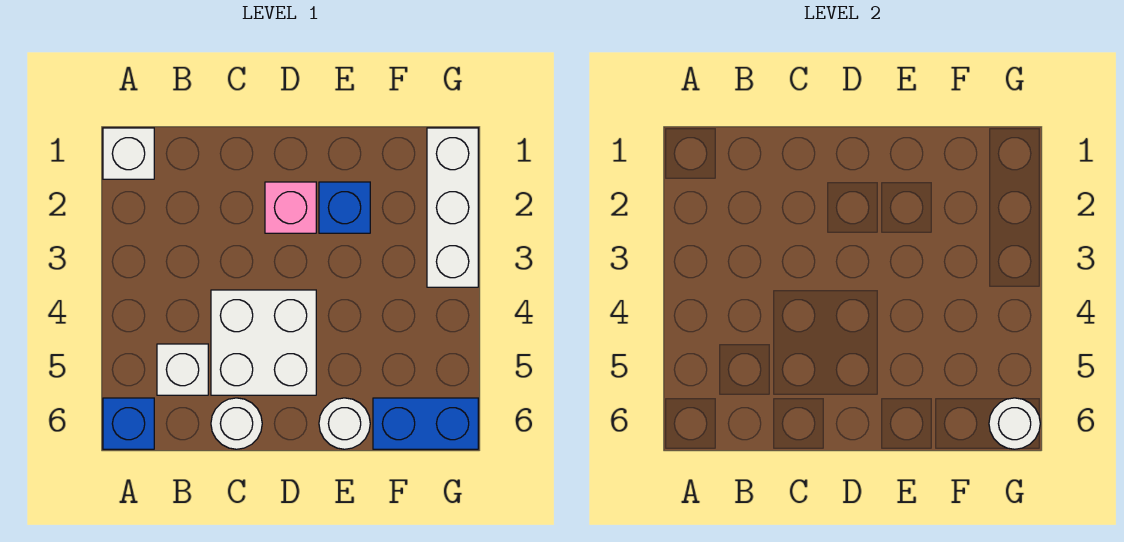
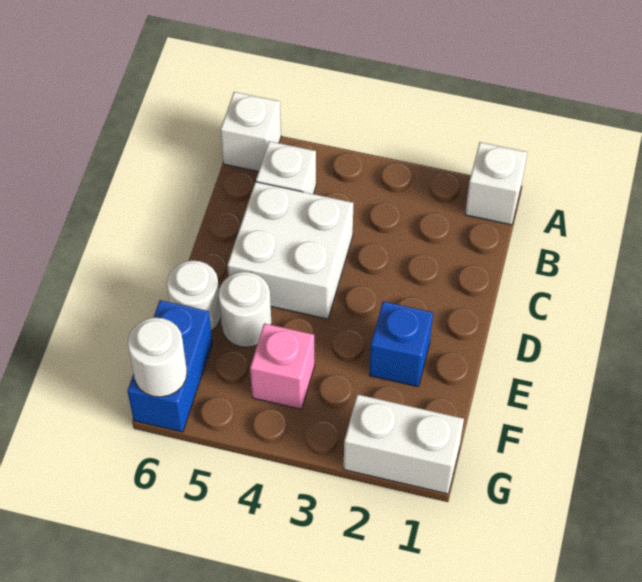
blue 1x1 brick [103,398,154,449] -> white 1x1 brick [221,92,281,171]
white 1x1 round brick [211,398,262,449] -> white 1x1 round brick moved to [219,272,271,347]
pink 1x1 brick [265,182,316,233] -> pink 1x1 brick moved to [250,323,315,409]
white 1x3 brick [427,128,478,287] -> white 1x2 brick [344,394,464,494]

